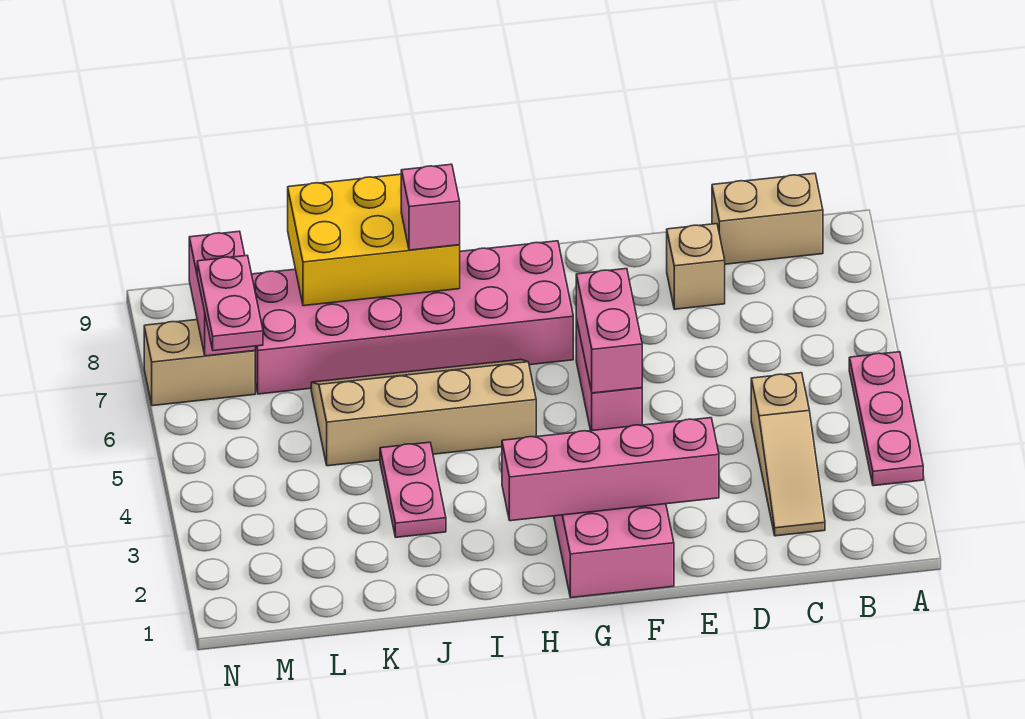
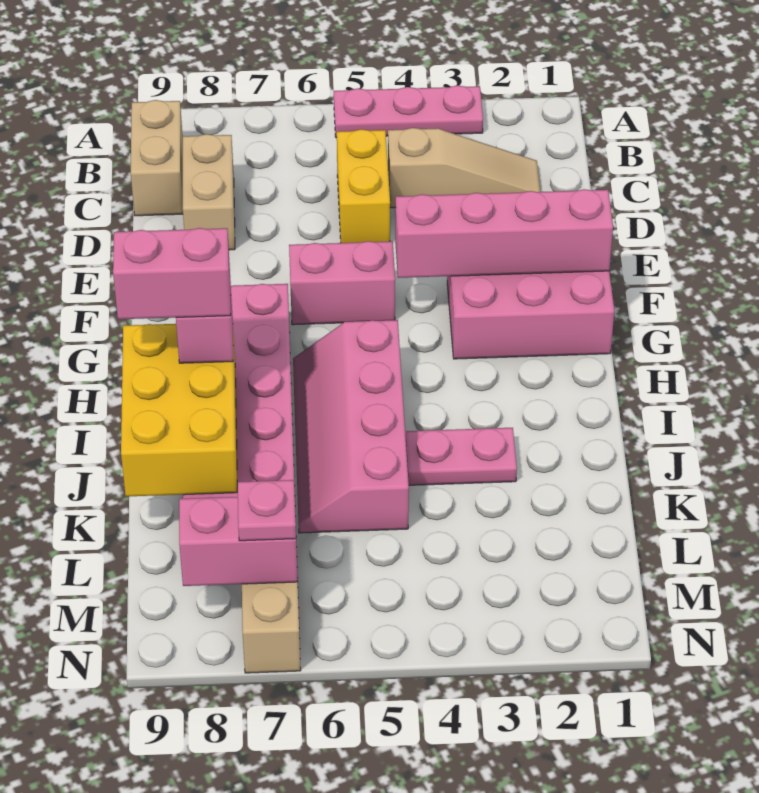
none -> yellow 1x2 brick [337,129,390,243]
tan 1x1 brick [667,224,725,309] -> tan 1x2 brick [183,134,235,250]
pink 1x4 brick [502,418,719,521] -> pink 1x4 brick turned to [395,189,613,278]
pink 1x2 brick [576,269,642,393] -> pink 1x2 brick moved to [113,228,231,319]
tan 2x4 slope [311,360,536,466] -> pink 2x4 slope [293,320,409,533]
pink 1x2 plate [197,256,263,351] -> pink 1x1 plate [238,480,296,541]

